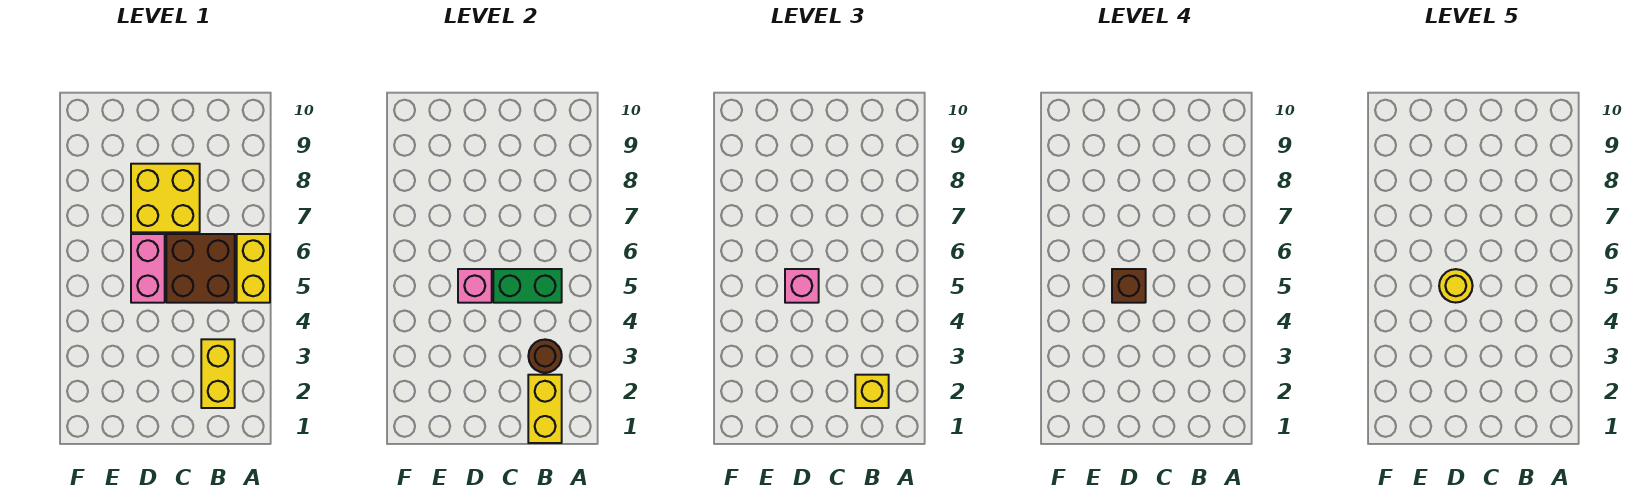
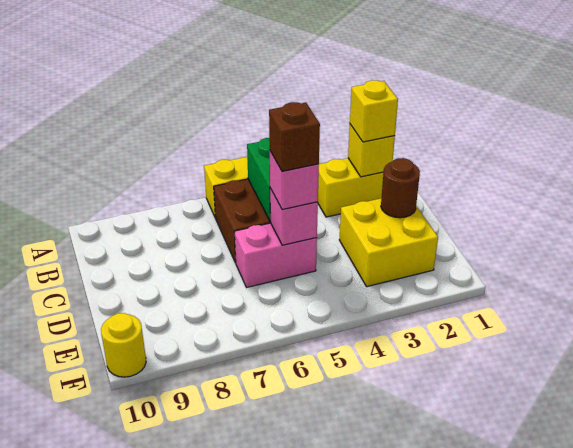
yellow 1x2 brick [528,375,562,443] -> yellow 1x1 brick [348,124,395,177]
brown 1x1 round brick [528,339,562,373] -> brown 1x1 round brick moved to [381,158,420,218]
yellow 2x2 brick [131,164,200,232] -> yellow 2x2 brick moved to [339,199,438,287]
yellow 1x1 round brick [1439,269,1473,303] -> yellow 1x1 round brick moved to [101,313,146,377]

